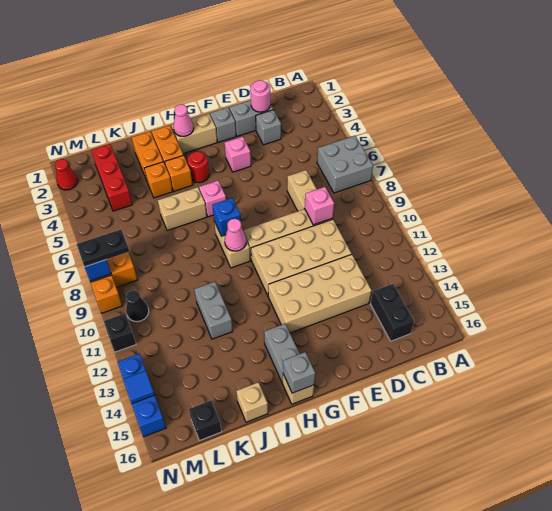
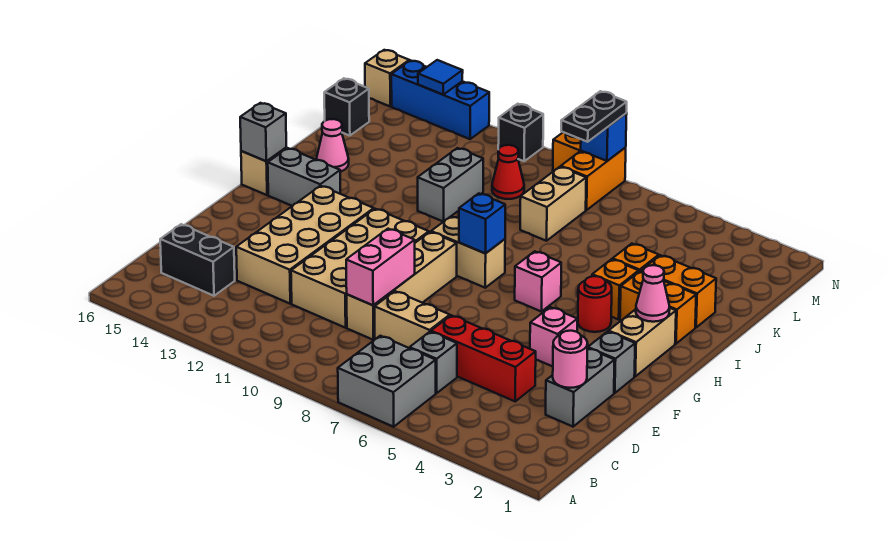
grey 1x1 brick [256,110,281,145] -> grey 1x1 brick moved to [410,332,457,393]
pink 1x1 brick [305,187,334,225] -> pink 1x2 brick [346,229,415,305]
pink 1x1 cone [225,219,246,251] -> pink 1x1 cone moved to [317,119,349,172]
tan 1x2 brick [158,187,207,231] -> tan 1x2 brick moved to [520,167,586,241]
grey 1x2 brick [194,282,233,339] -> grey 1x2 brick turned to [418,148,483,222]
tan 1x1 brick [236,382,268,422] -> tan 1x1 brick moved to [365,50,409,106]
red 1x3 brick [91,144,132,211] -> red 1x3 brick moved to [431,315,536,401]
black 1x1 cone [126,290,149,322] -> none
red 1x1 cone [55,159,78,190] -> red 1x1 cone moved to [492,145,524,199]

